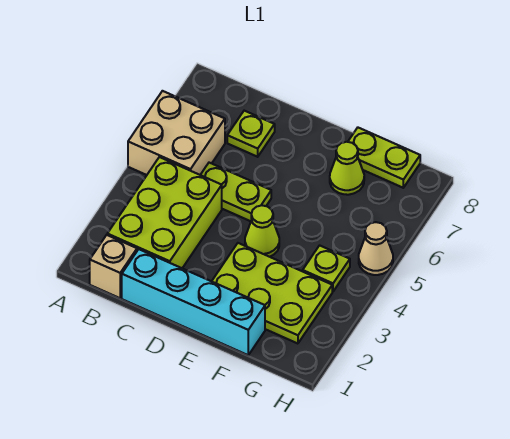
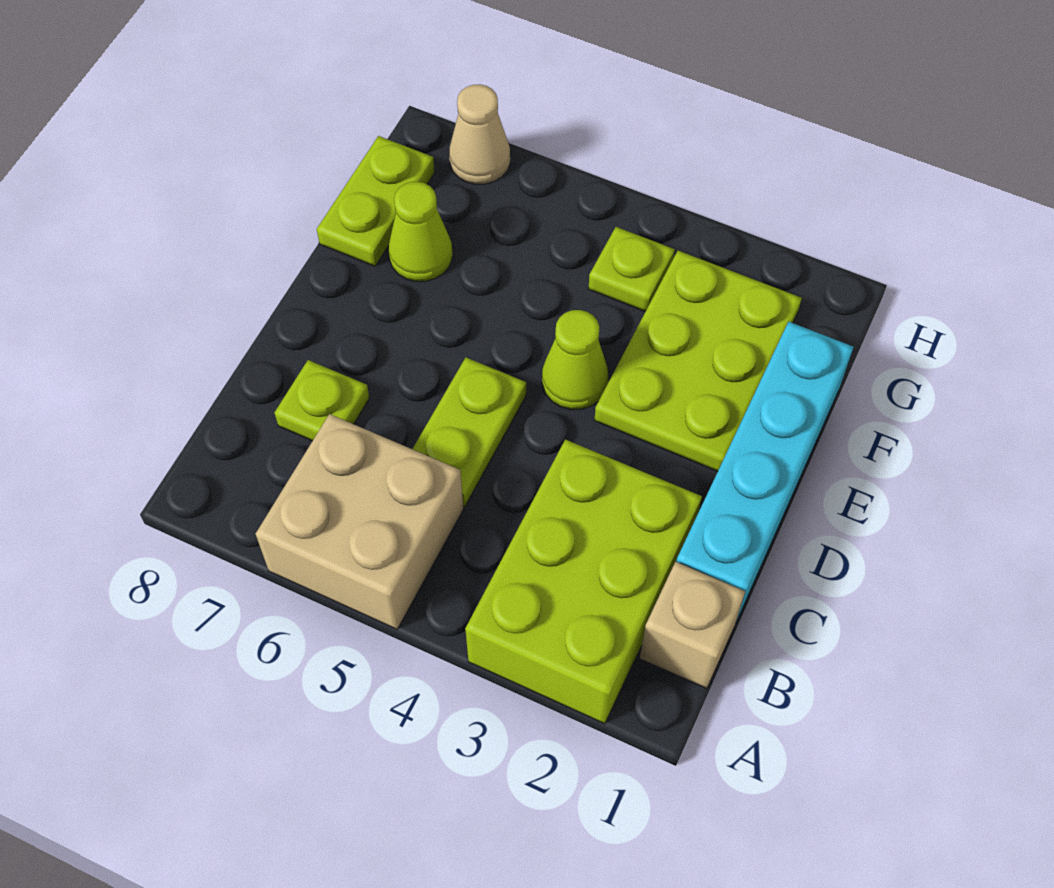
lime 2x3 brick [107,157,222,268] -> lime 2x3 brick turned to [465,439,702,724]
tan 1x1 cone [359,222,393,275] -> tan 1x1 cone moved to [449,84,510,184]

